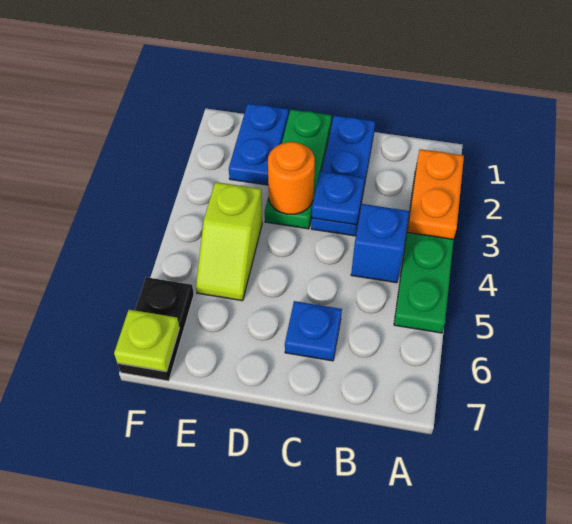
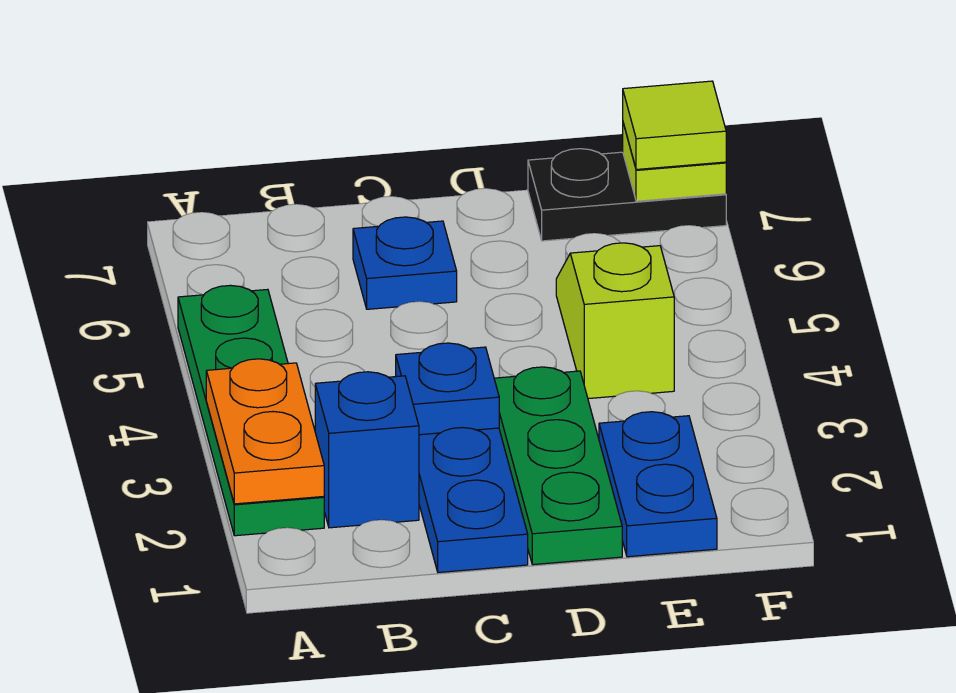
blue 1x1 brick [351,204,409,283] -> blue 1x1 brick moved to [315,372,419,528]
orange 1x1 round brick [268,142,315,214] -> none
black 1x2 plate [118,277,194,381] -> black 1x2 plate turned to [528,149,726,241]
none -> lime 1x1 tile [623,81,726,170]

